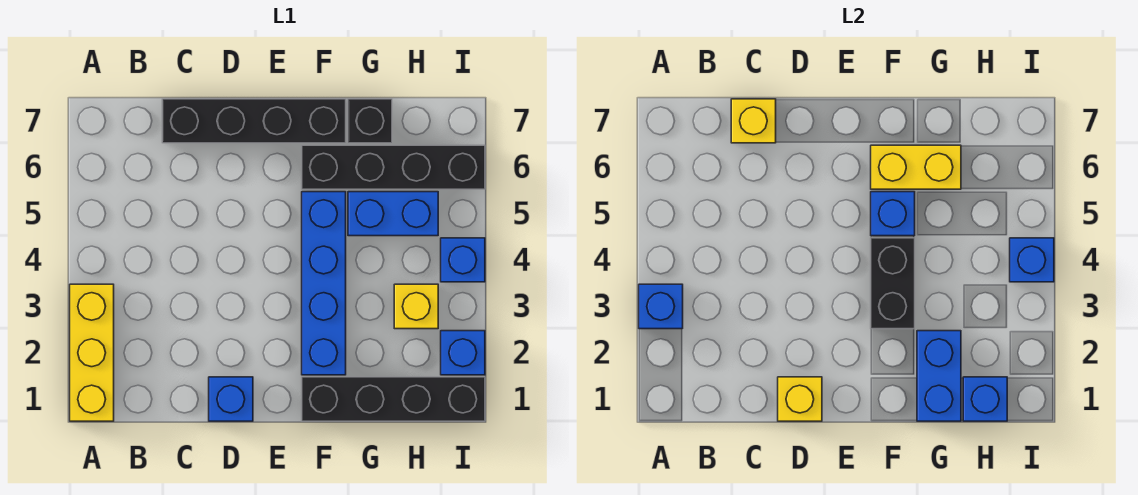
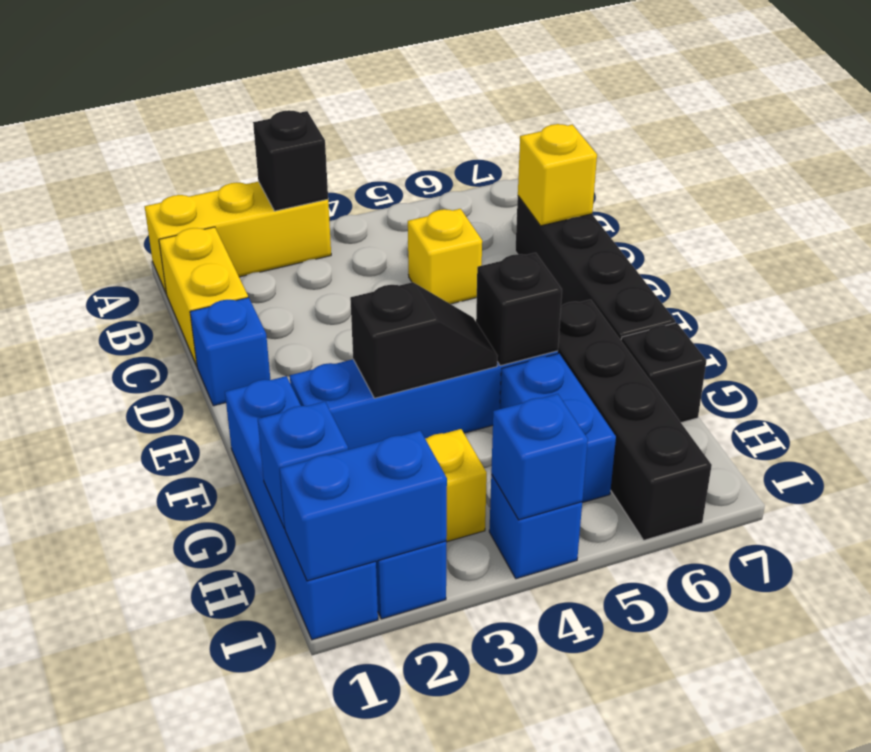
blue 1x1 brick [639,284,683,329] -> black 1x1 brick [253,110,328,211]
yellow 1x1 brick [778,377,822,421] -> yellow 1x1 brick moved to [408,209,482,304]
black 1x4 brick [302,377,485,421] -> blue 1x4 brick [225,376,378,640]
black 1x2 brick [871,238,915,329] -> black 1x2 slope [350,282,498,398]
blue 1x1 brick [871,192,915,236] -> black 1x1 brick [476,253,562,366]
yellow 1x2 brick [871,145,961,189] -> yellow 1x2 brick moved to [159,227,248,366]
blue 1x2 brick [917,331,961,421] -> blue 1x2 brick moved to [280,431,447,581]

